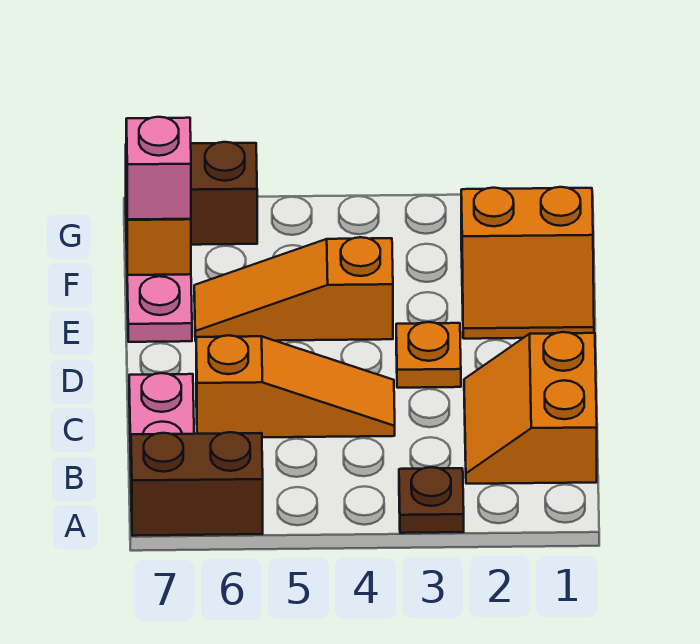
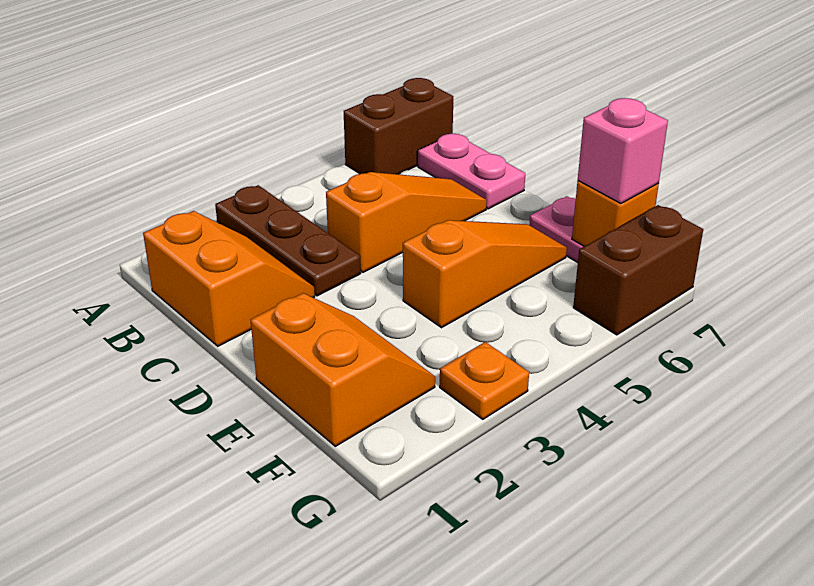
brown 1x1 plate [399,467,464,533] -> brown 1x3 plate [215,185,361,296]
orange 1x3 slope [196,335,395,437] -> orange 1x3 slope turned to [326,172,487,272]
orange 1x1 plate [396,322,461,388] -> orange 1x1 plate moved to [440,342,529,419]
orange 2x2 slope [461,187,594,339] -> orange 2x2 slope turned to [251,293,435,446]

